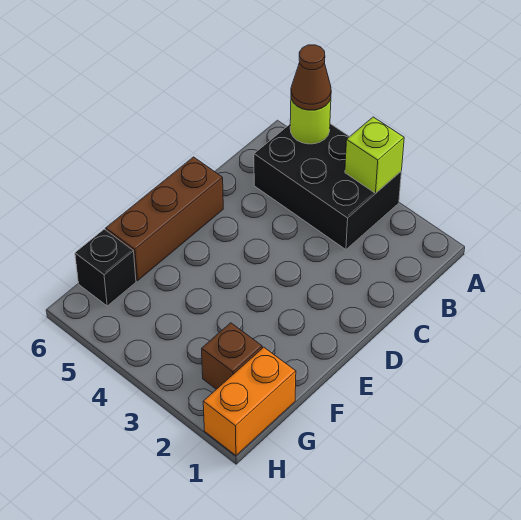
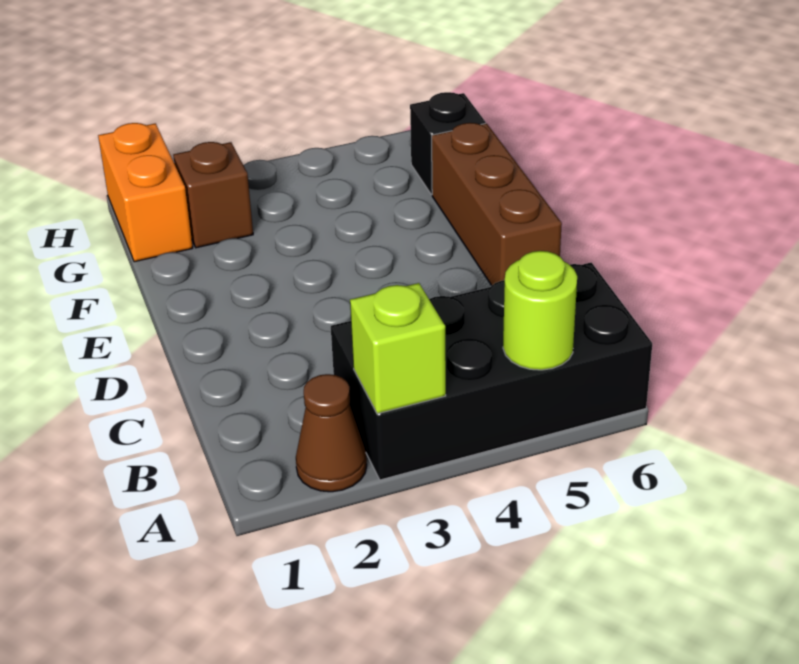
black 2x3 brick [254,124,401,250] -> black 2x4 brick [331,263,652,480]
brown 1x1 cone [291,45,331,110] -> brown 1x1 cone moved to [296,374,367,492]

